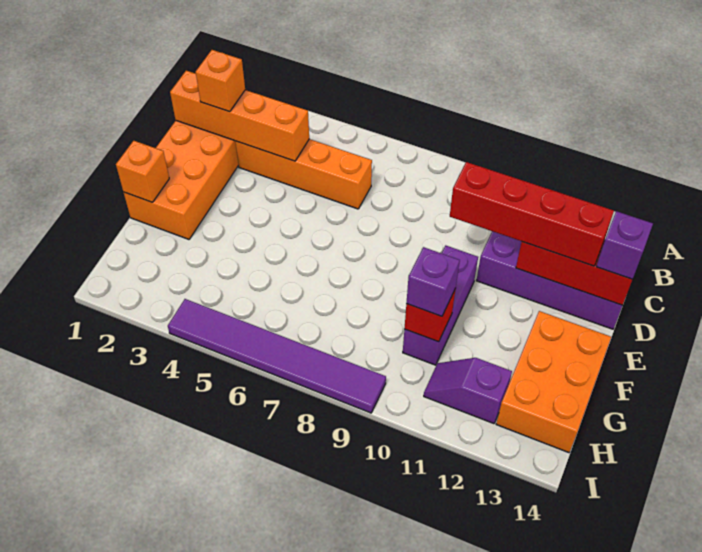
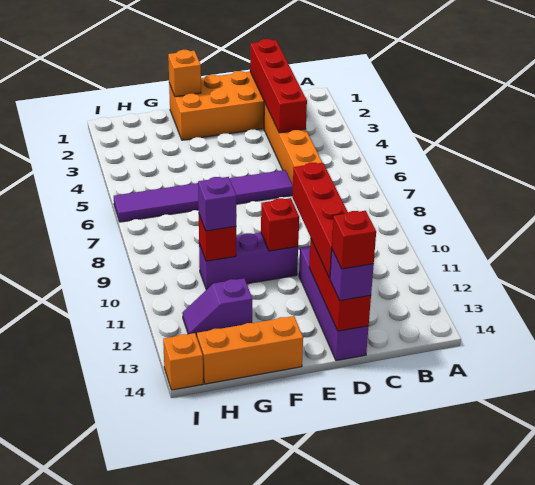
orange 1x4 brick [170,71,309,161] -> red 1x4 brick [250,39,307,133]
orange 1x1 brick [196,50,245,112] -> orange 1x1 brick moved to [163,333,203,390]
none -> red 1x1 brick [331,211,376,269]
none -> red 1x1 brick [261,198,299,251]
orange 2x3 brick [496,311,611,453] -> orange 1x3 brick [197,316,303,384]
purple 1x2 slope [424,358,512,424] -> purple 1x2 slope turned to [182,278,253,337]
purple 1x6 tile [168,299,386,413] -> purple 1x6 tile turned to [114,170,293,222]

